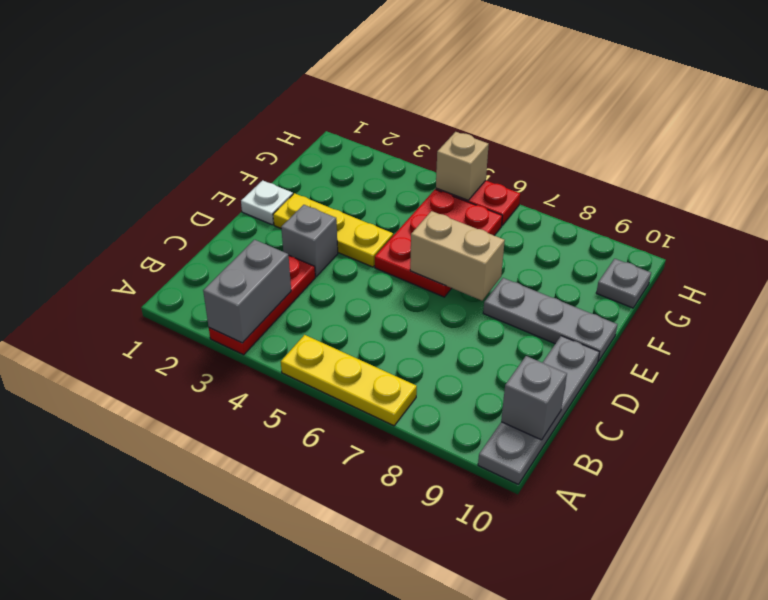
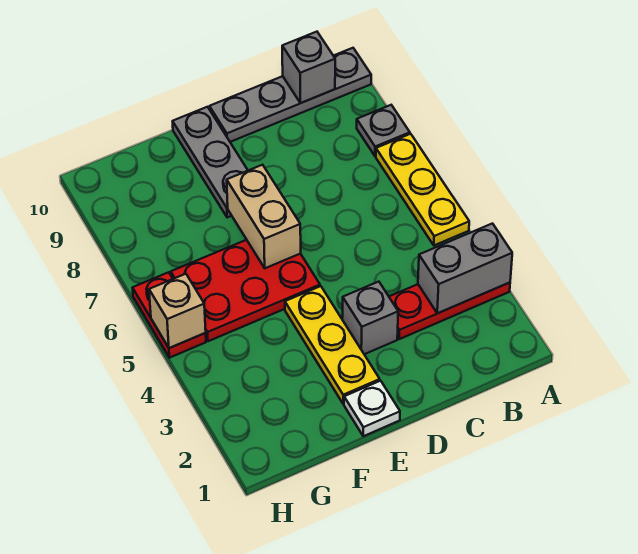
grey 1x1 plate [596,259,651,308] -> grey 1x1 plate moved to [357,105,410,156]

